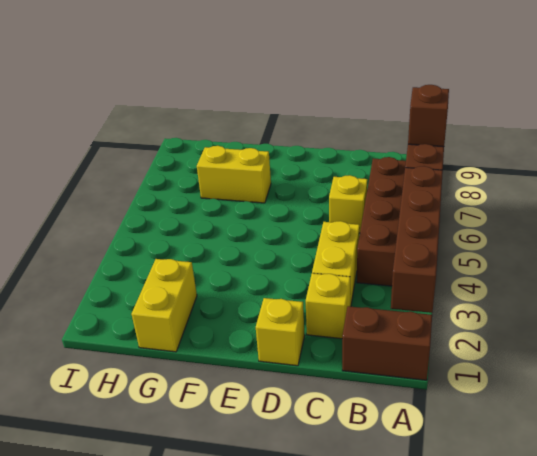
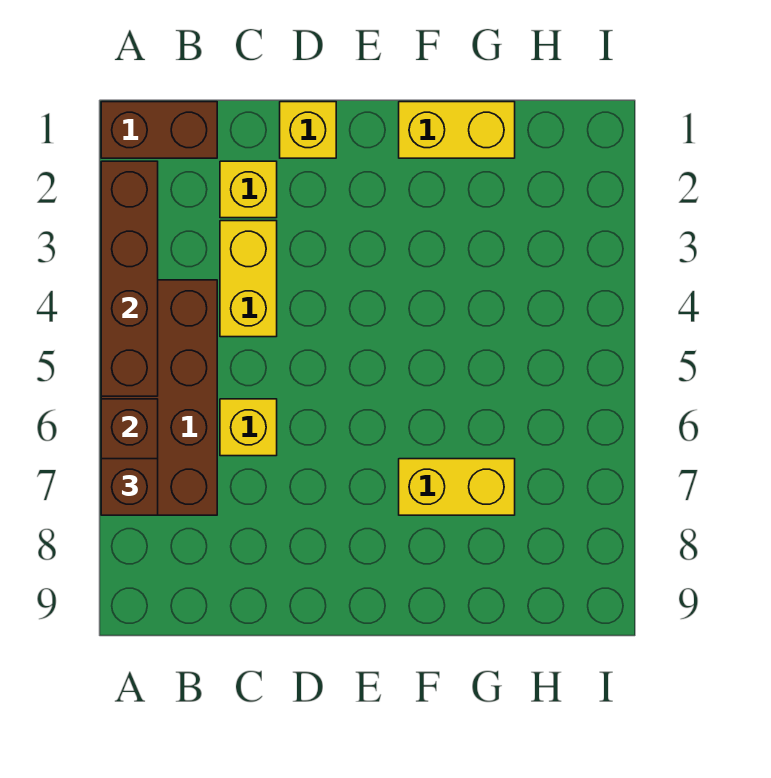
yellow 1x2 brick [132,259,197,352] -> yellow 1x2 brick turned to [399,102,515,158]

